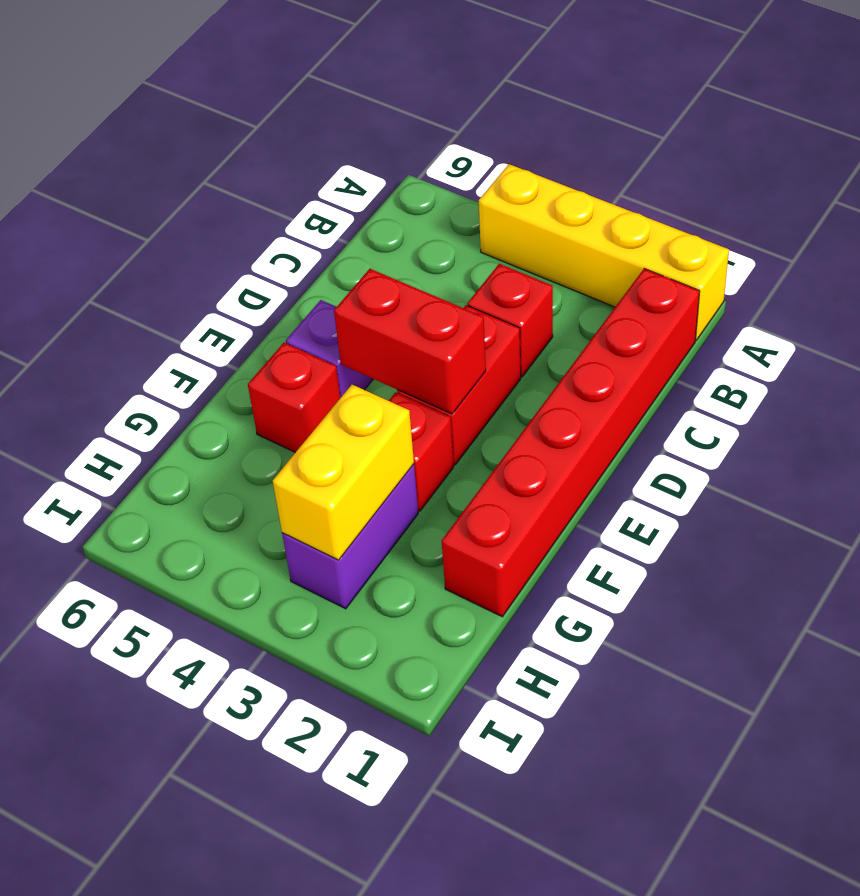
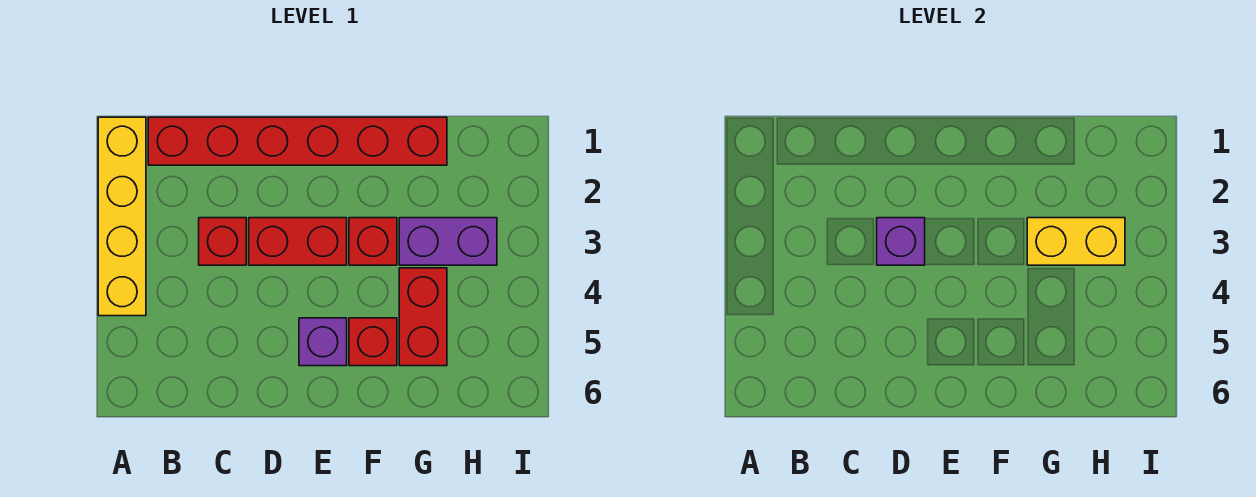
none -> purple 1x1 brick [877,218,925,265]
red 1x2 brick [334,269,486,414] -> red 1x2 brick moved to [399,268,447,366]

